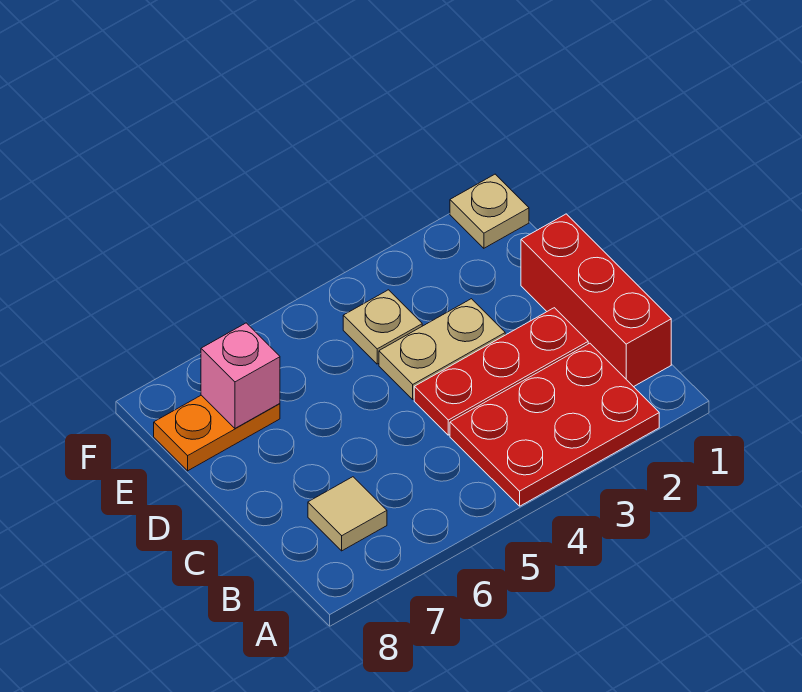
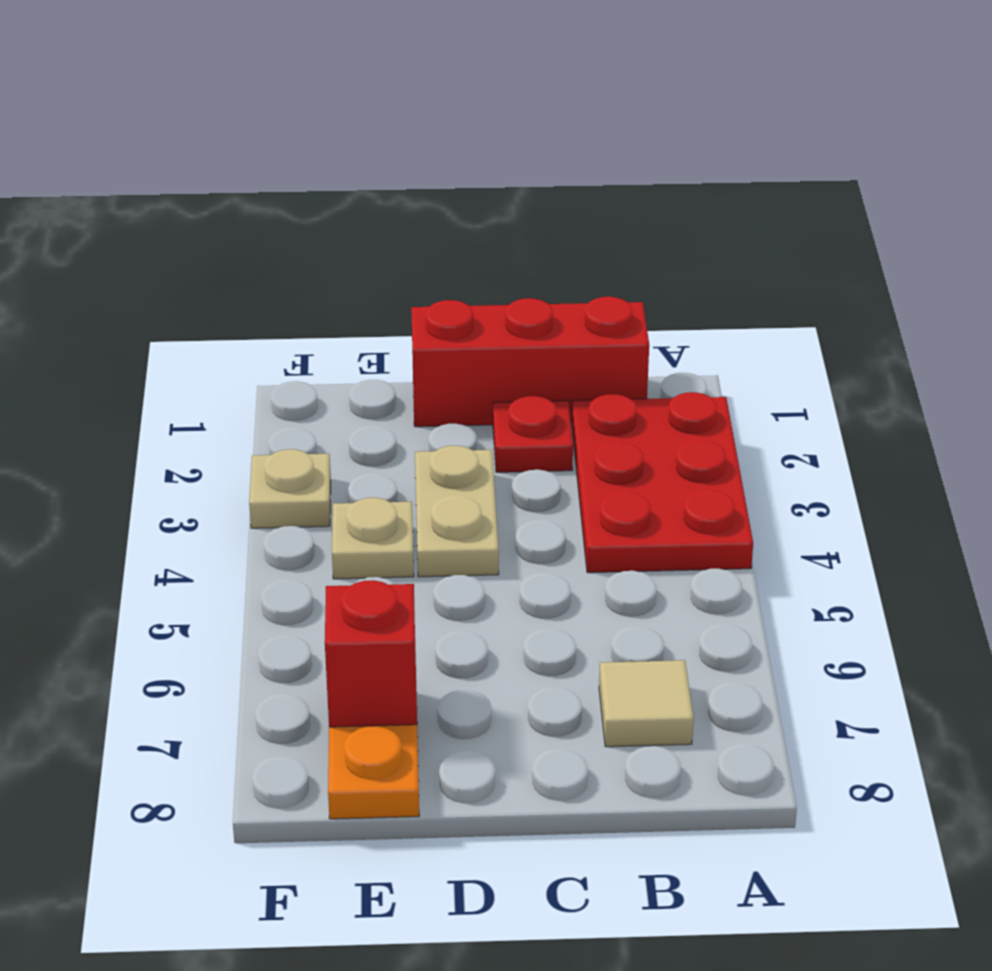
red 1x3 plate [414,308,588,435] -> red 1x1 plate [493,396,573,472]
pink 1x1 brick [201,323,280,428] -> red 1x1 brick [325,580,417,727]
tan 1x1 plate [450,174,529,248] -> tan 1x1 plate moved to [249,449,331,528]

